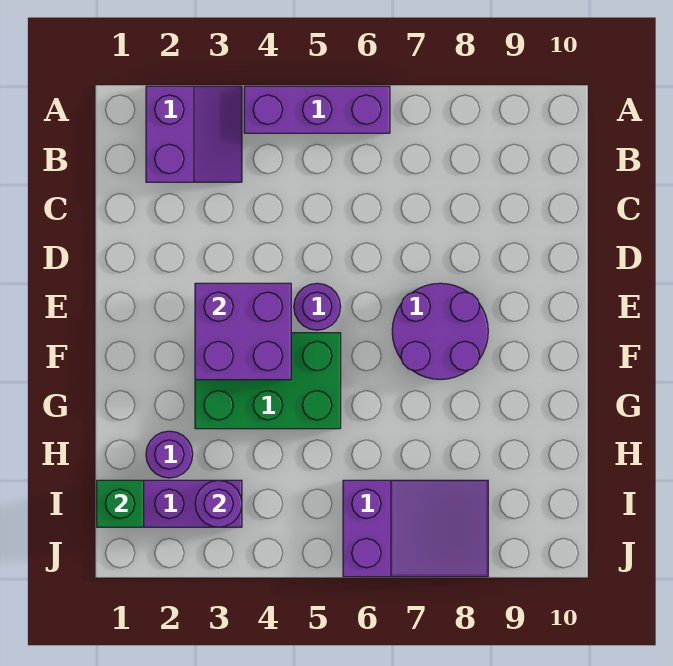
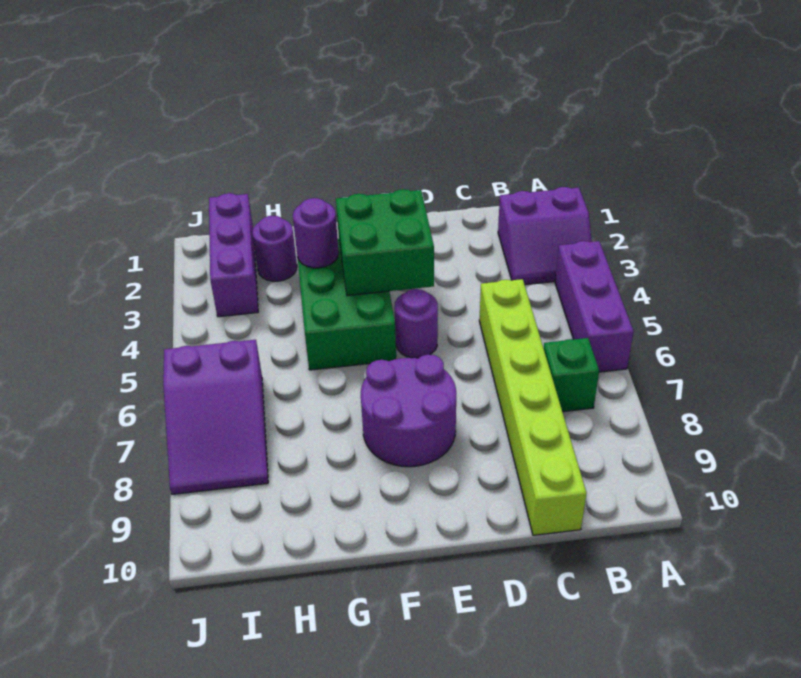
none -> lime 1x6 brick [479,279,587,535]
purple 2x2 brick [195,283,291,380] -> green 2x2 brick [336,189,434,296]
green 1x1 brick [97,480,144,527] -> green 1x1 brick moved to [544,338,599,412]
purple 1x1 round brick [195,480,242,527] -> purple 1x1 round brick moved to [293,198,339,268]

